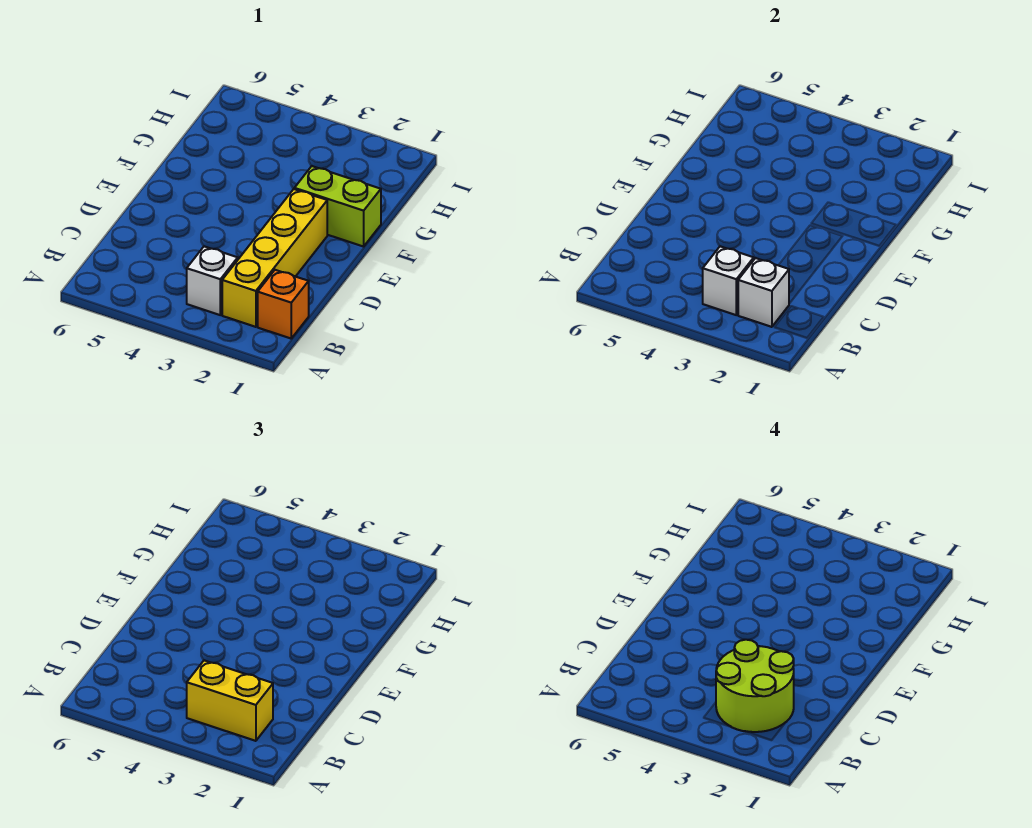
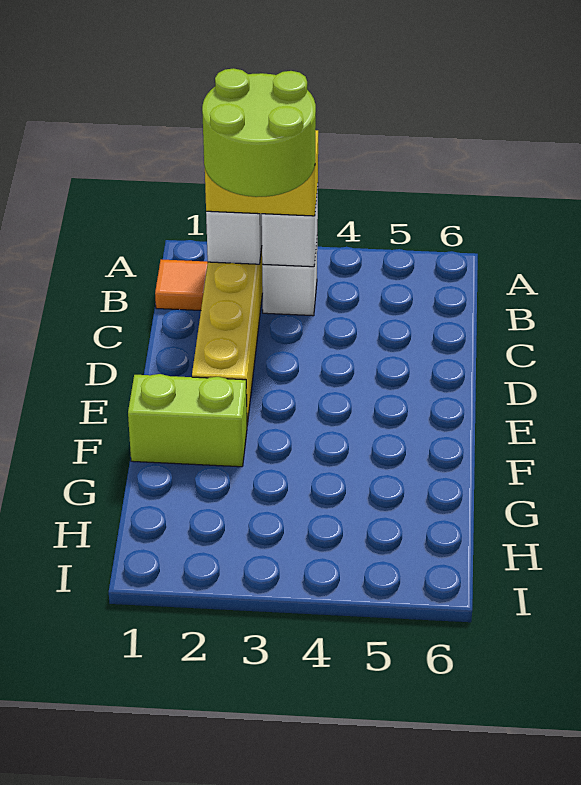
orange 1x1 brick [258,270,309,338] -> orange 1x1 tile [155,259,208,310]

